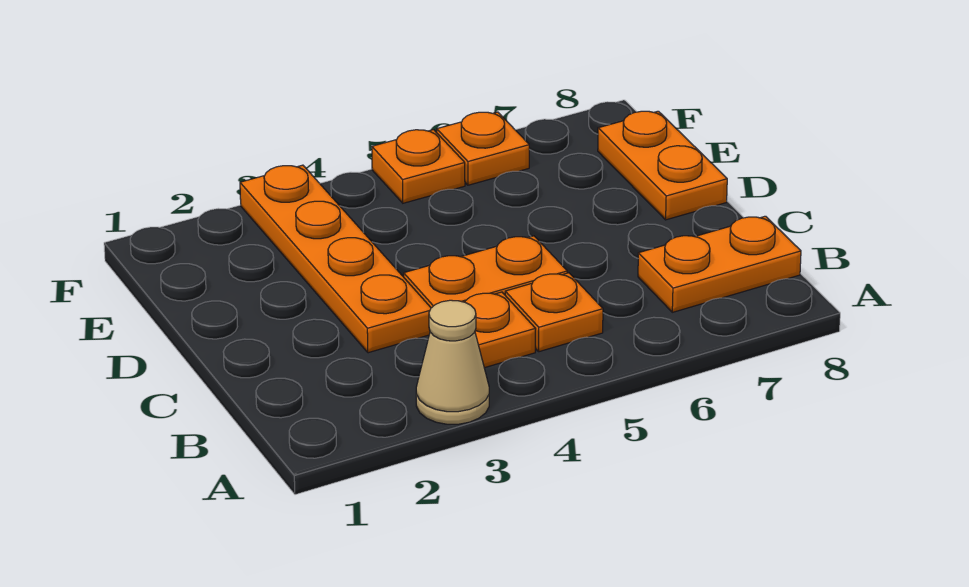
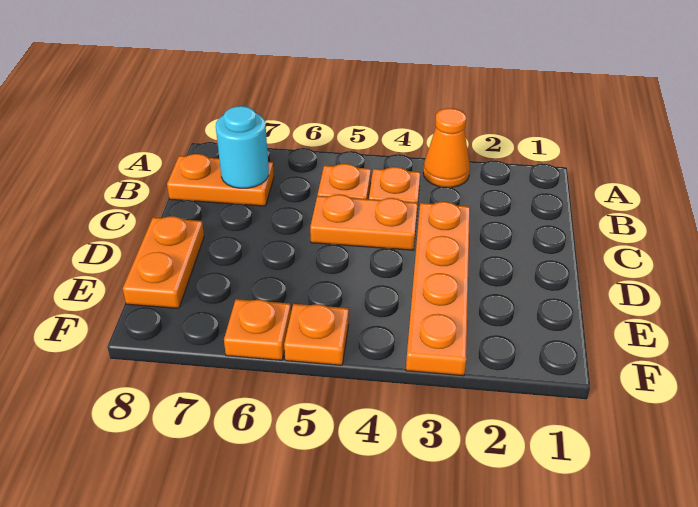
tan 1x1 cone [416,300,489,424] -> orange 1x1 cone [423,108,470,187]
none -> cyan 1x1 round brick [216,106,269,188]

